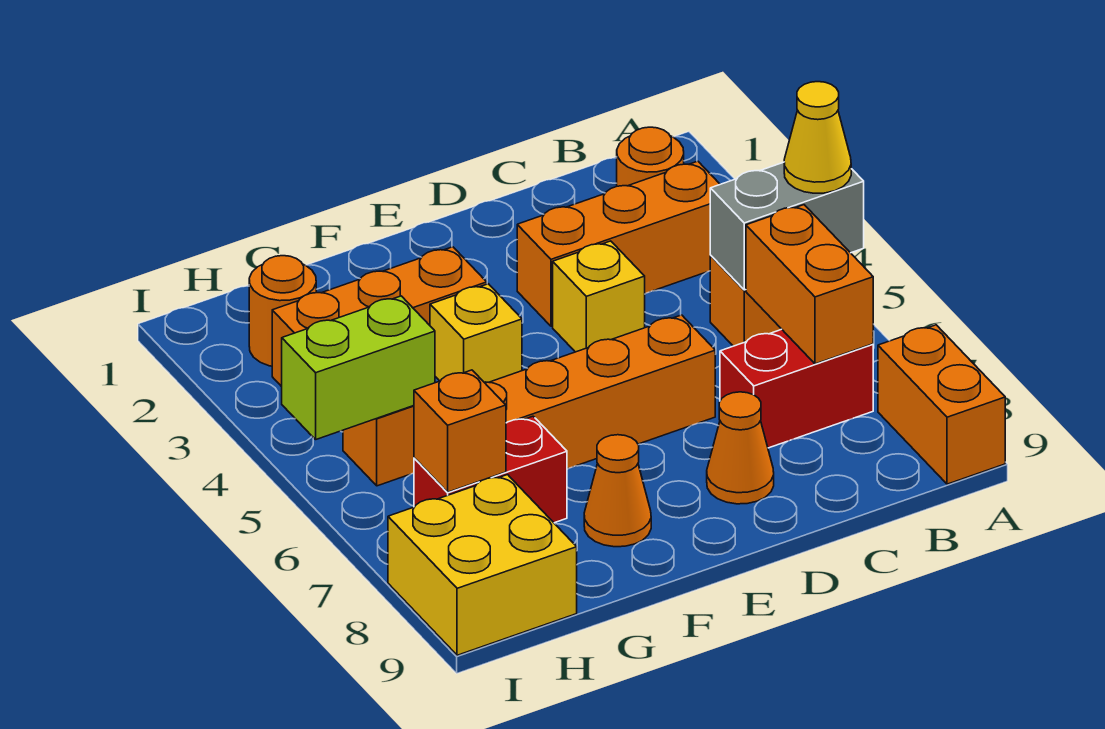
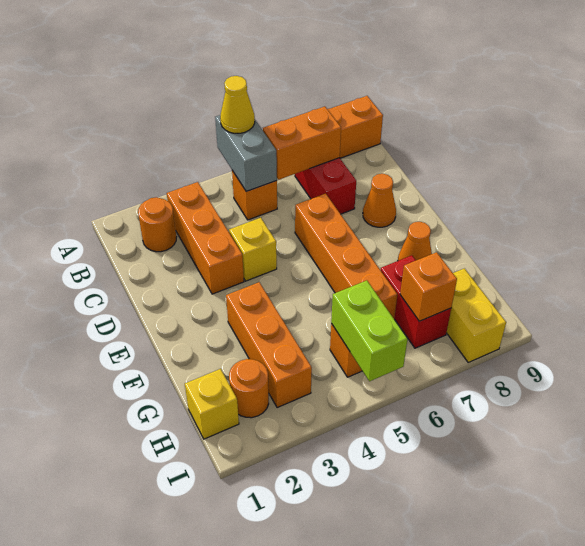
yellow 1x1 brick [430,284,522,382] -> yellow 1x1 brick moved to [185,369,239,439]
yellow 2x2 brick [388,475,577,655] -> yellow 1x2 brick [447,268,506,362]

